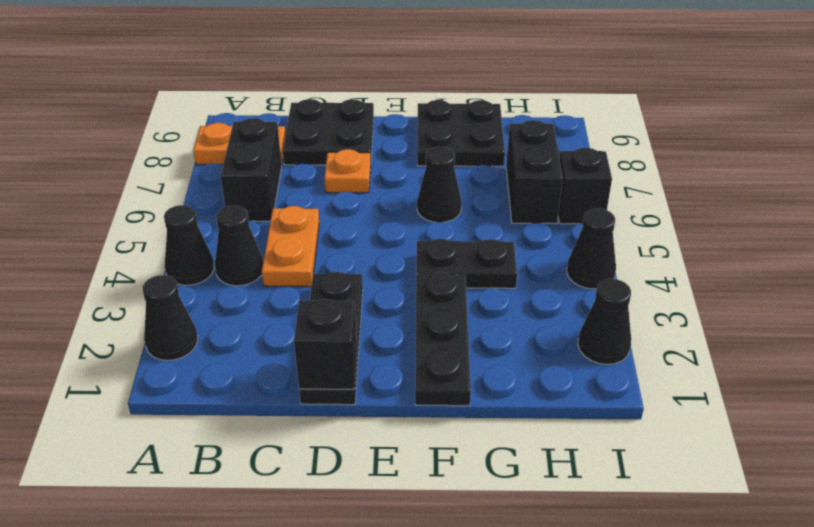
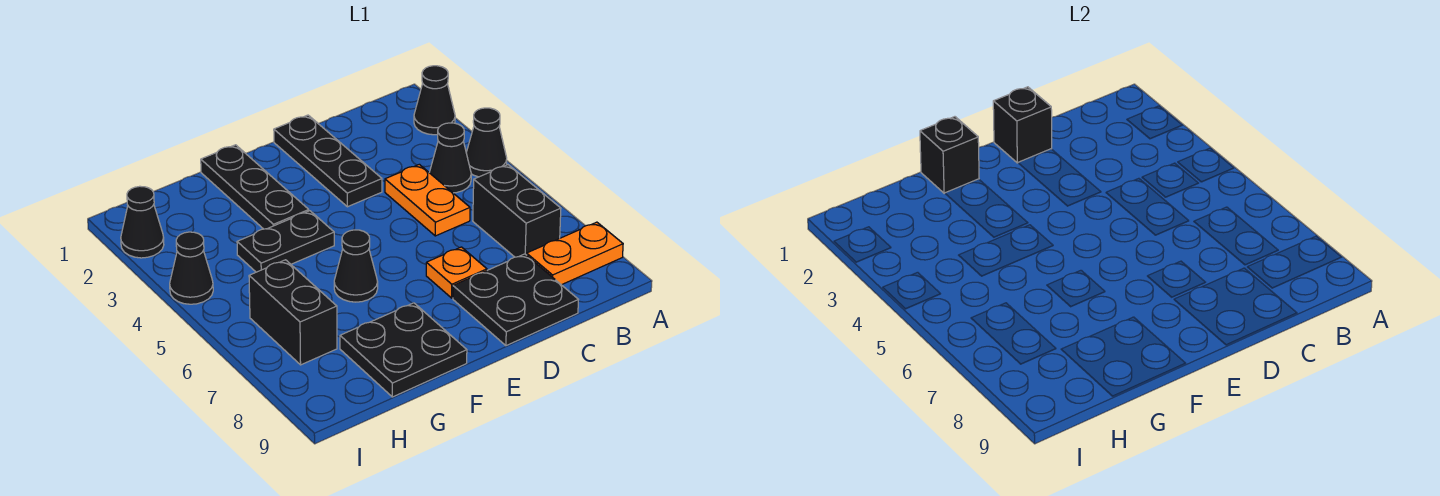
black 1x1 brick [558,148,612,224] -> black 1x1 brick moved to [920,117,979,193]

